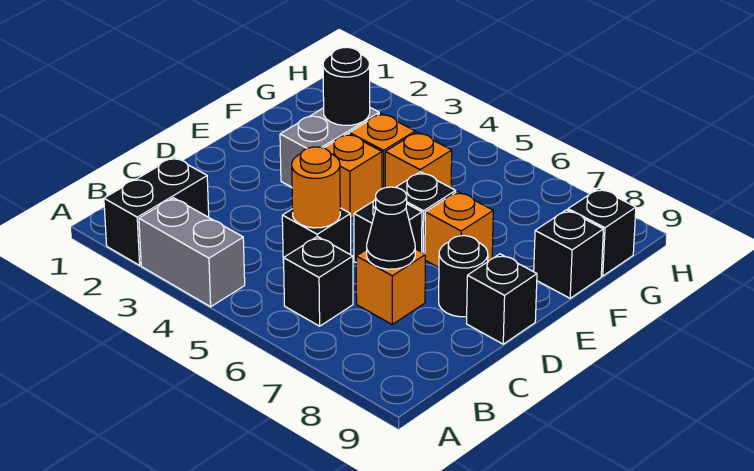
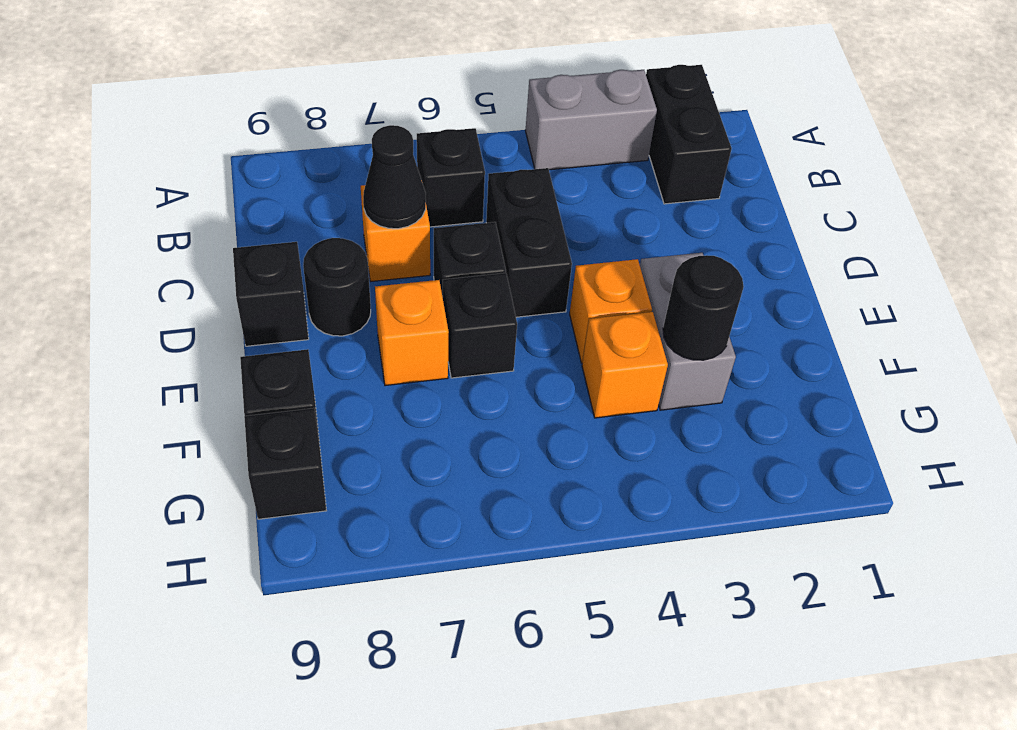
black 1x1 brick [282,208,351,263] -> black 1x2 brick [486,168,572,317]
orange 1x1 round brick [292,147,340,228] -> none
orange 1x1 brick [385,132,452,188] -> none

